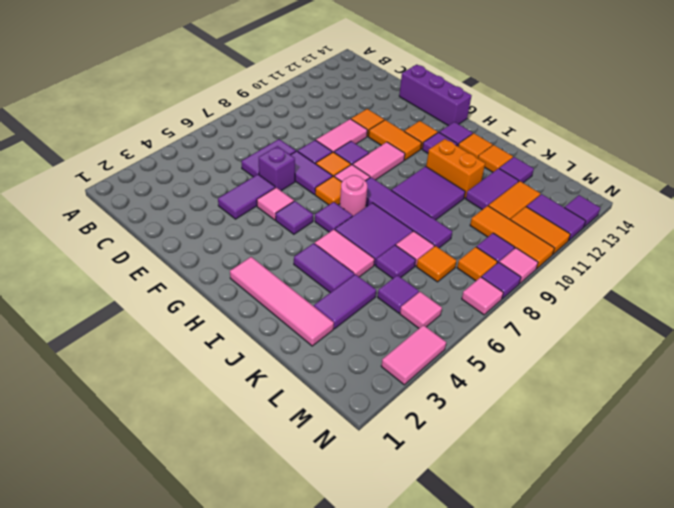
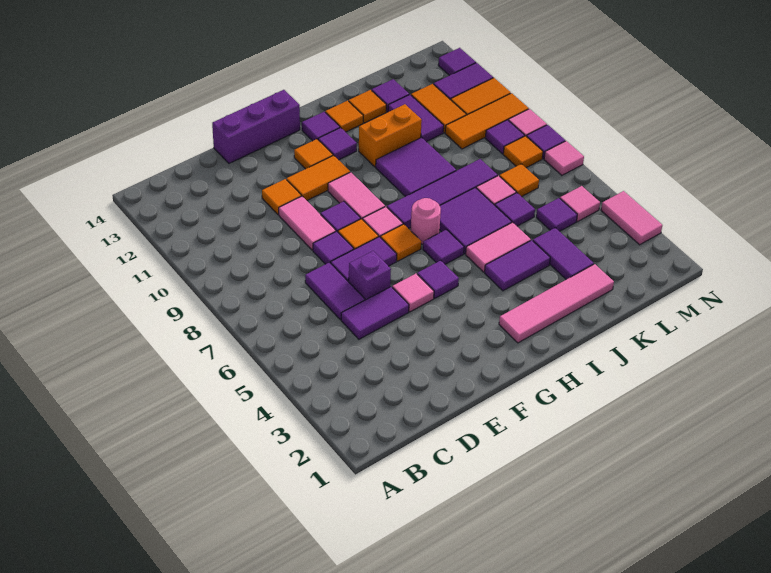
purple 1x2 tile [218,174,275,219] -> purple 1x2 tile turned to [341,287,409,339]

